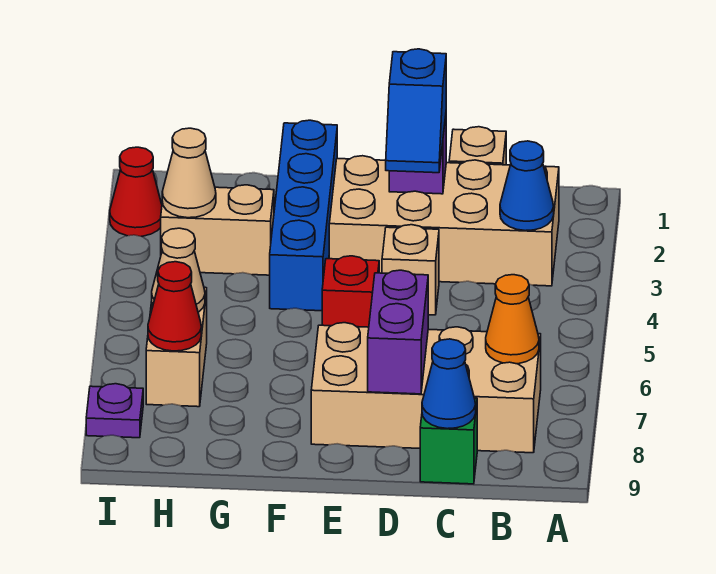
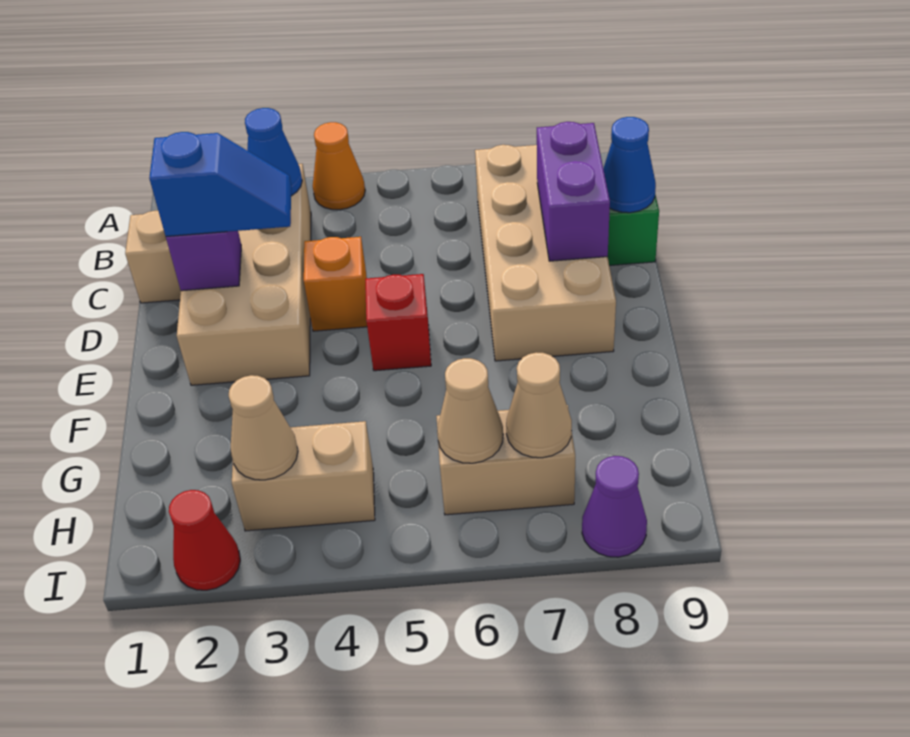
orange 1x1 cone [486,275,539,364] -> orange 1x1 cone moved to [313,122,365,210]
tan 1x1 brick [382,225,439,315] -> orange 1x1 brick [304,237,367,331]
purple 1x2 brick [368,270,428,394] -> purple 1x2 brick turned to [537,122,610,261]
blue 1x4 brick [270,120,337,311] -> none
tan 1x2 brick [161,185,274,275] -> tan 1x2 brick turned to [232,421,375,531]
red 1x1 cone [148,262,201,351] -> tan 1x1 cone [506,352,572,458]
purple 1x1 plate [86,384,143,438] -> purple 1x1 cone [582,456,647,557]

